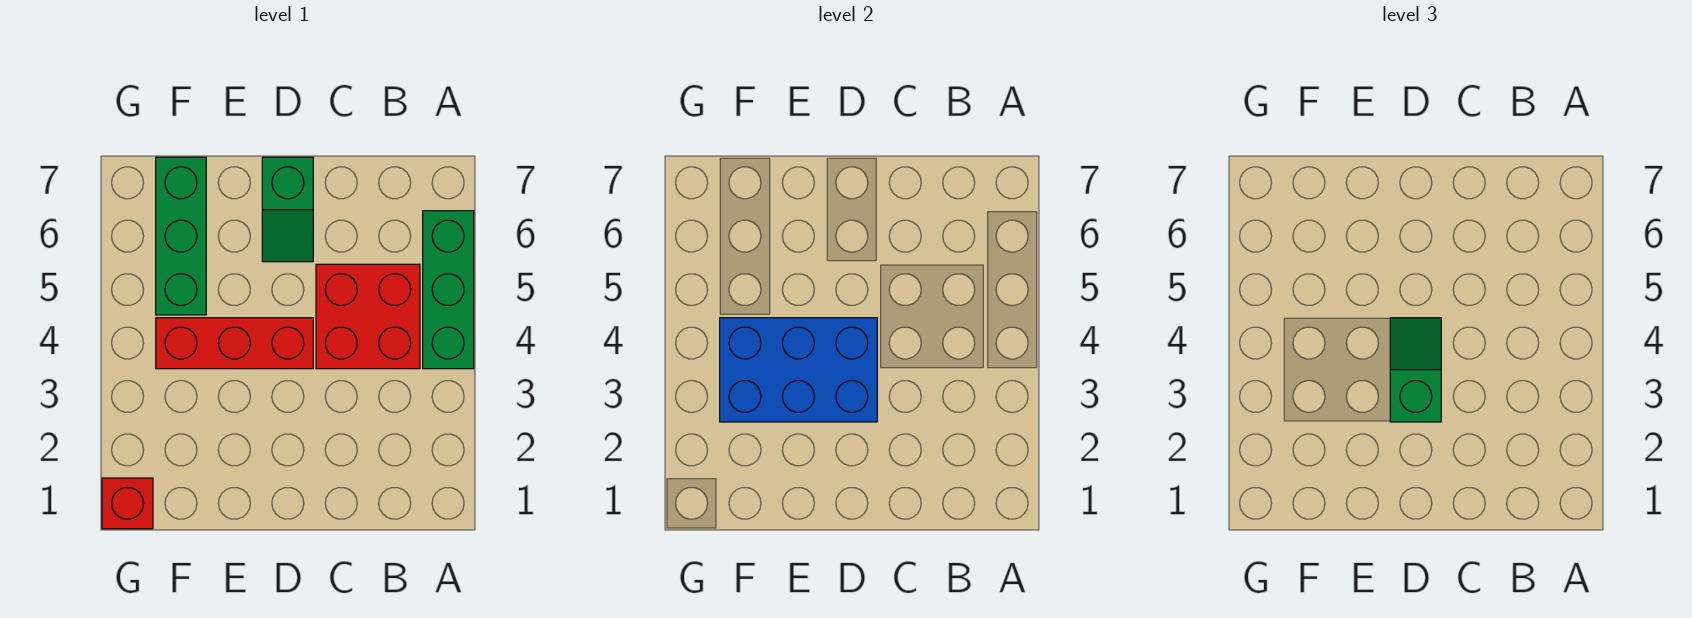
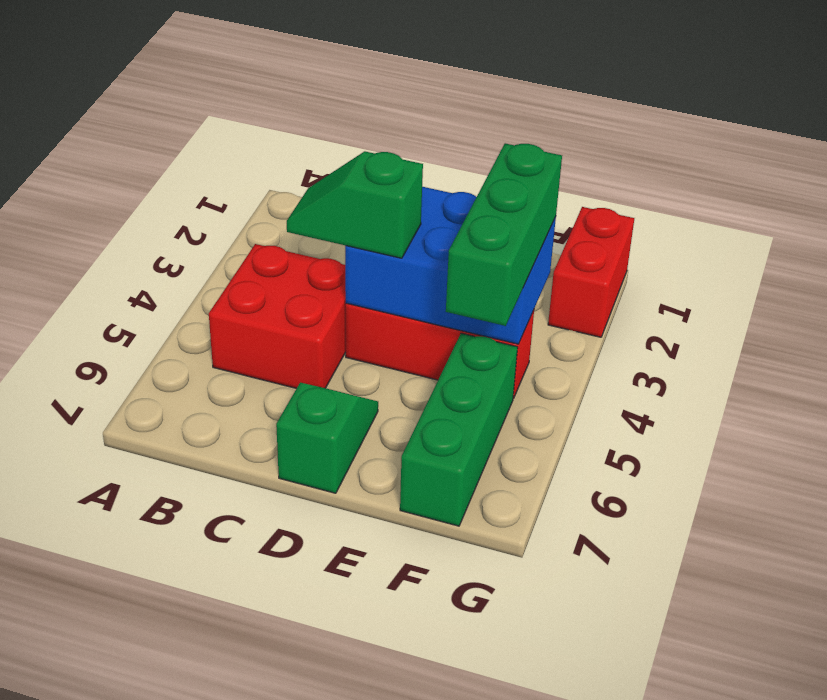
green 1x3 brick [423,211,474,369] -> green 1x3 brick moved to [446,143,562,326]
green 1x2 slope [1390,318,1441,422] -> green 1x2 slope turned to [287,151,423,258]
red 1x1 brick [102,478,153,529] -> red 1x2 brick [548,207,634,337]

